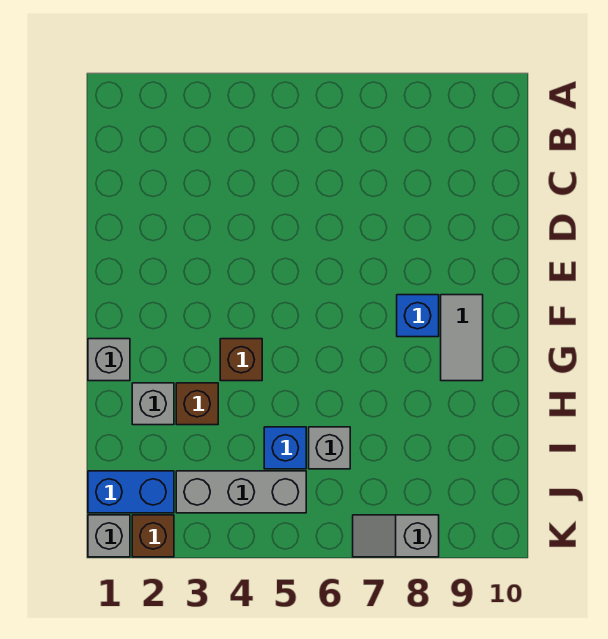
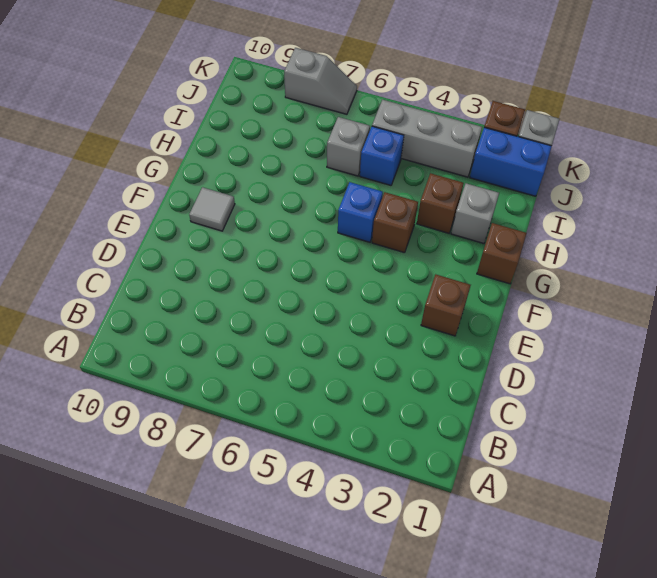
none -> brown 1x1 brick [421,274,471,336]
blue 1x1 brick [397,295,439,337] -> blue 1x1 brick moved to [338,182,383,242]
grey 1x2 tile [441,295,483,381] -> grey 1x1 tile [189,187,235,231]
grey 1x1 brick [88,339,130,381] -> brown 1x1 brick [477,223,527,284]

